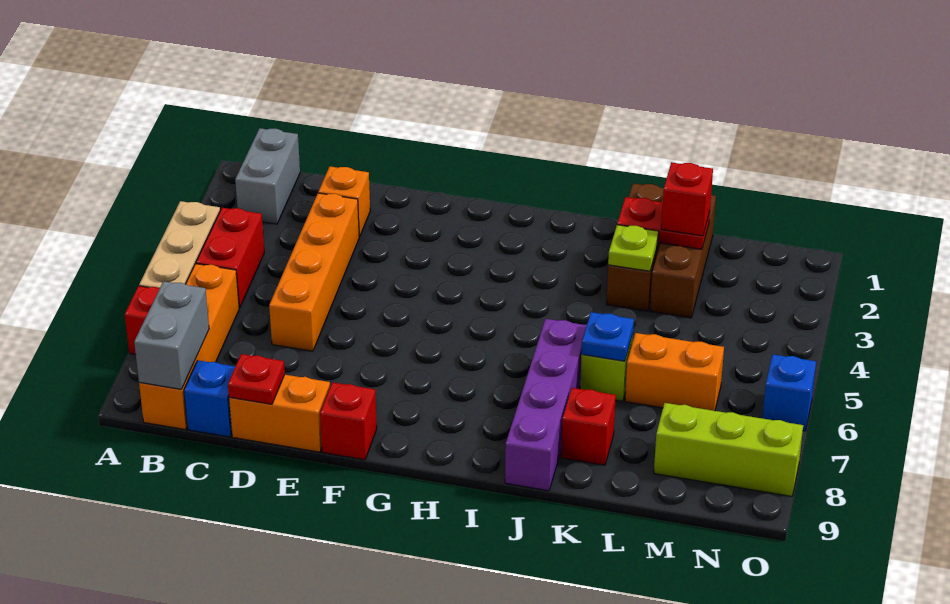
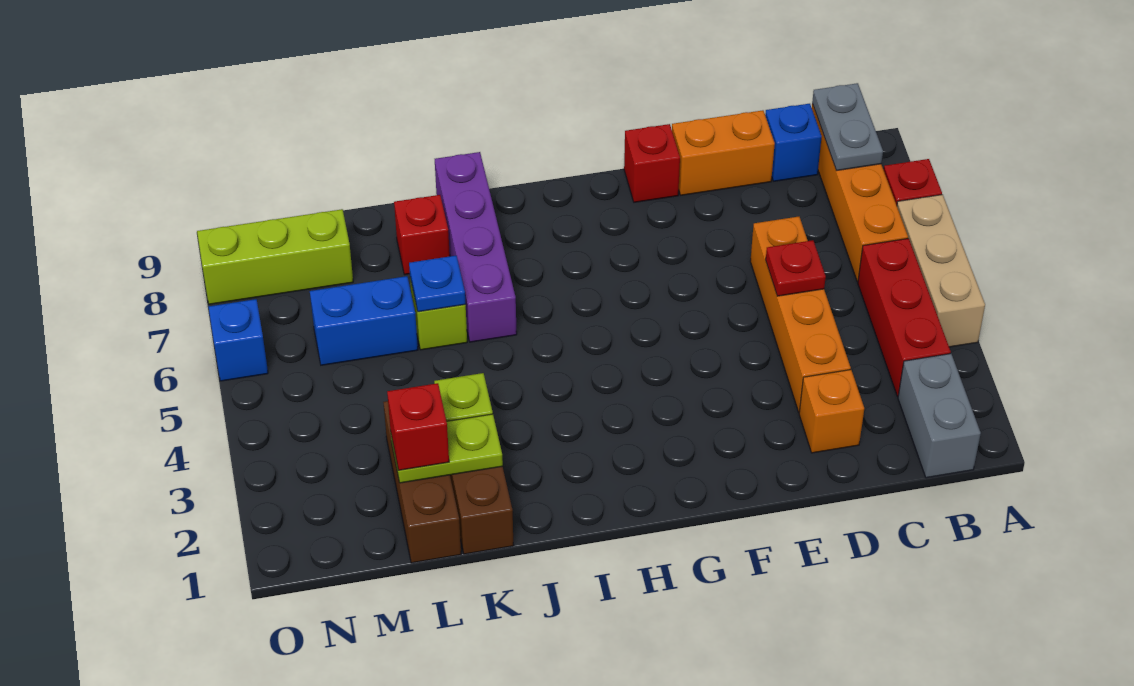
red 1x2 brick [196,208,264,308] -> red 1x3 brick [858,238,951,397]
grey 1x2 brick [134,281,209,389] -> grey 1x2 plate [812,83,883,171]
red 1x1 plate [228,354,285,404] -> red 1x1 plate moved to [766,240,826,296]
red 1x2 plate [617,197,710,249] -> lime 1x2 plate [391,414,503,483]
orange 1x2 brick [625,333,724,411] -> blue 1x2 brick [310,276,418,365]

